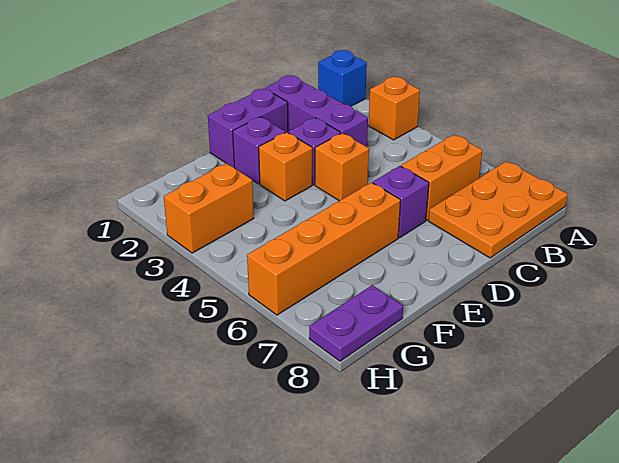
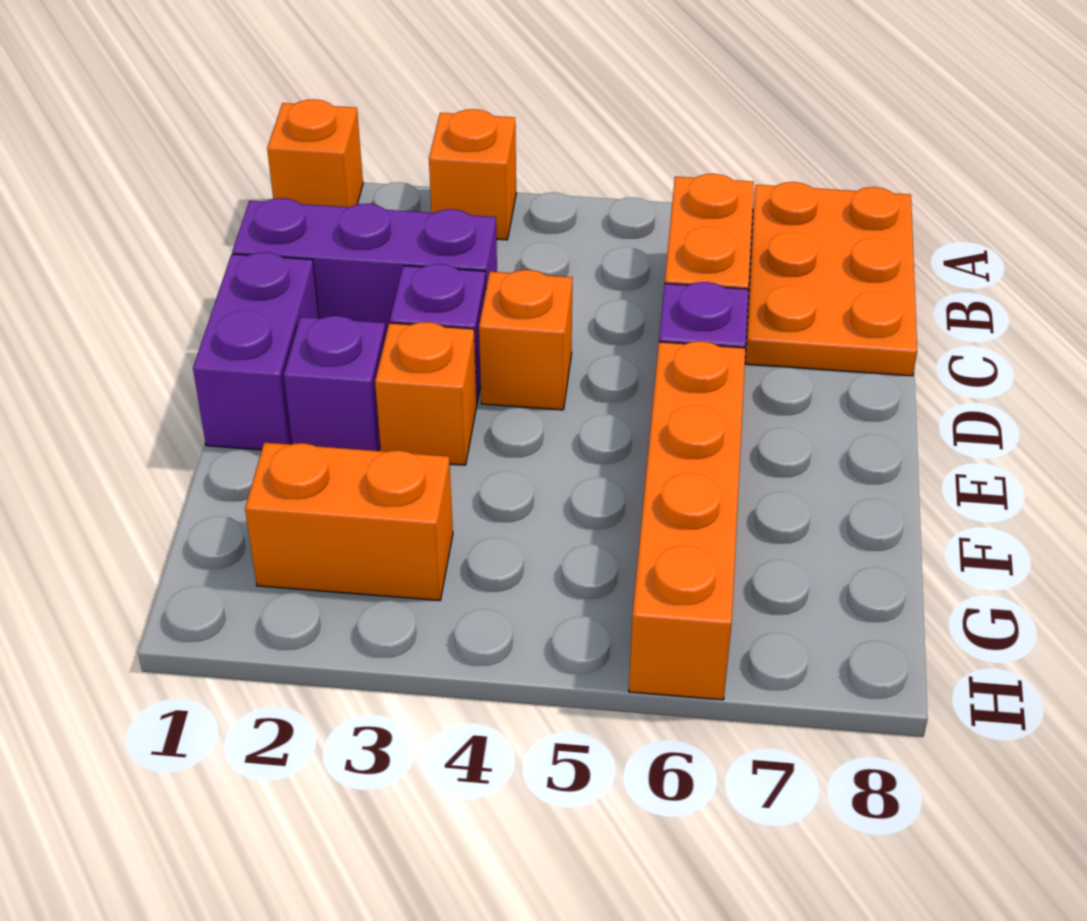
blue 1x1 brick [318,50,367,106] -> orange 1x1 brick [267,99,363,207]
orange 1x2 brick [164,163,254,253] -> orange 1x2 brick turned to [245,443,453,601]
purple 1x2 plate [309,285,403,361] -> none

